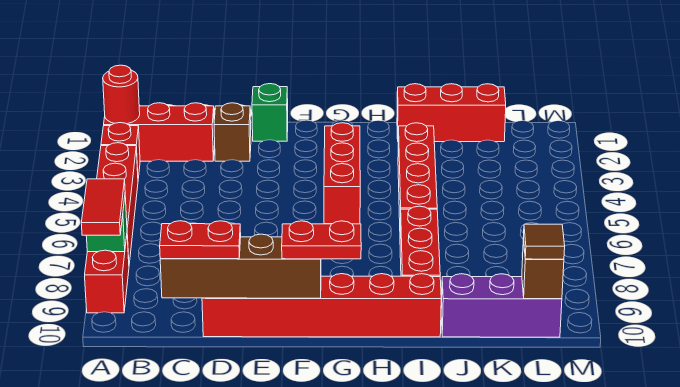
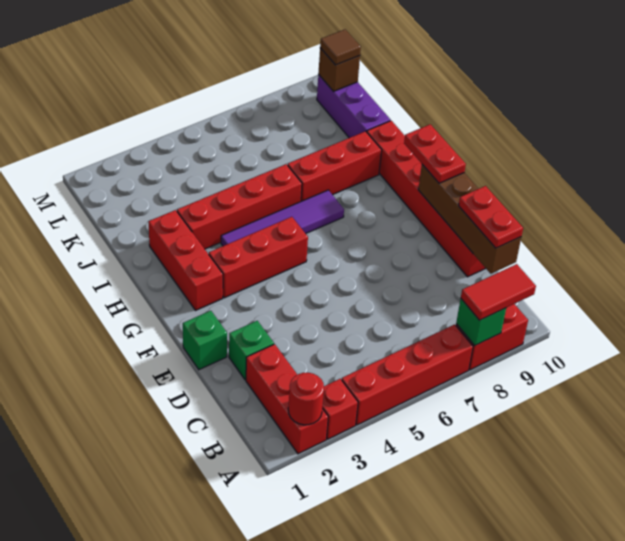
brown 1x1 brick [214,103,251,161] -> green 1x1 brick [229,321,274,380]
none -> purple 1x4 tile [221,190,344,246]
red 1x3 brick [397,84,506,142] -> red 1x3 brick moved to [148,210,223,311]

